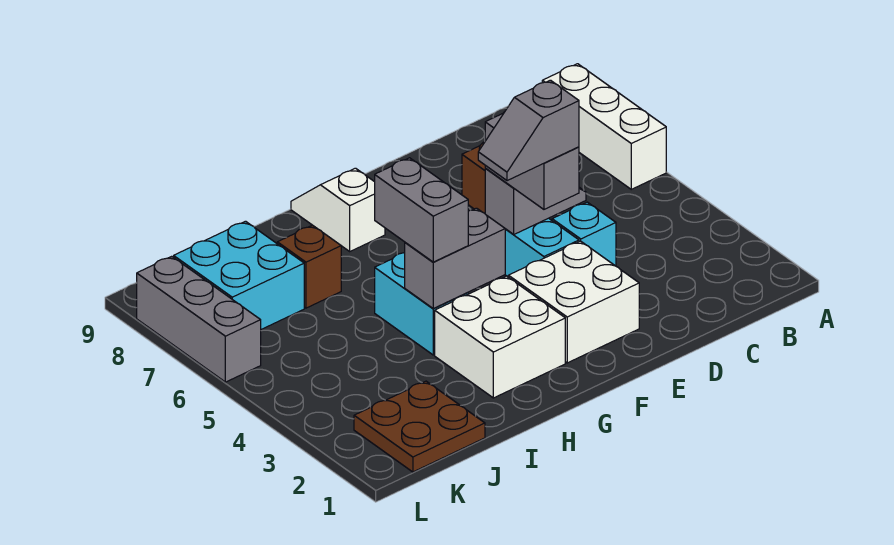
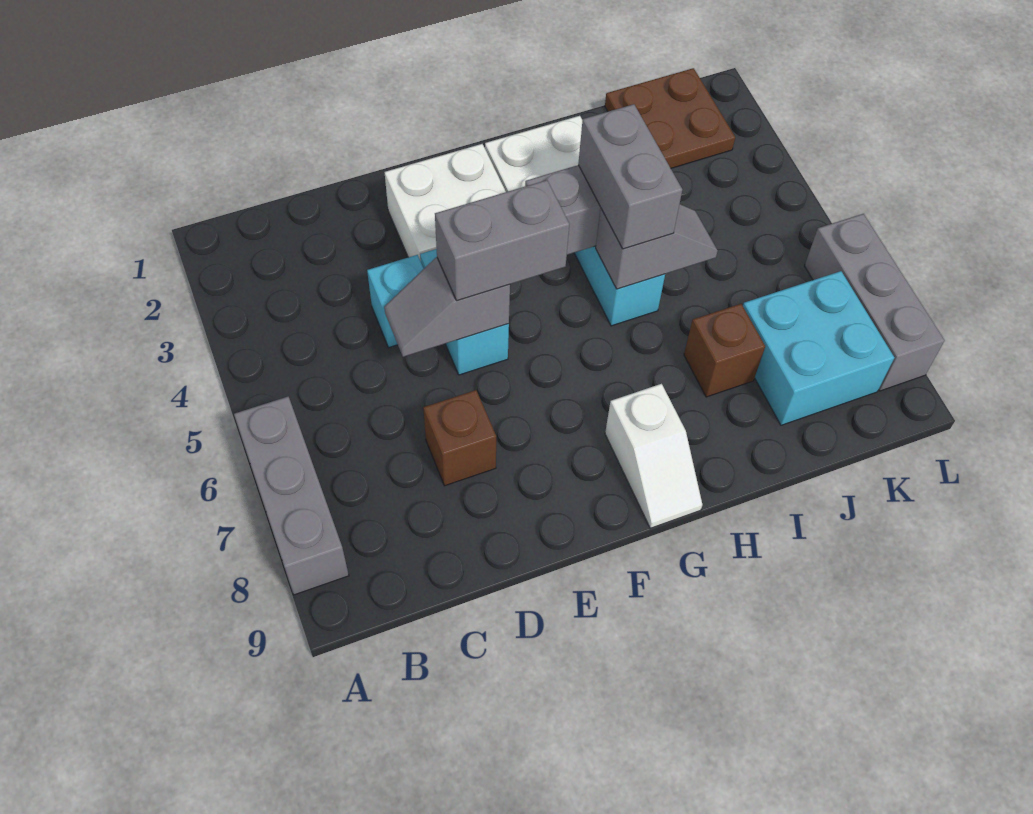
white 1x3 brick [542,64,666,189] -> grey 1x3 brick [234,396,349,595]
grey 1x2 brick [485,114,579,209] -> grey 1x2 brick turned to [435,180,569,301]
grey 1x2 slope [478,80,579,181] -> grey 1x2 slope moved to [596,204,718,289]

